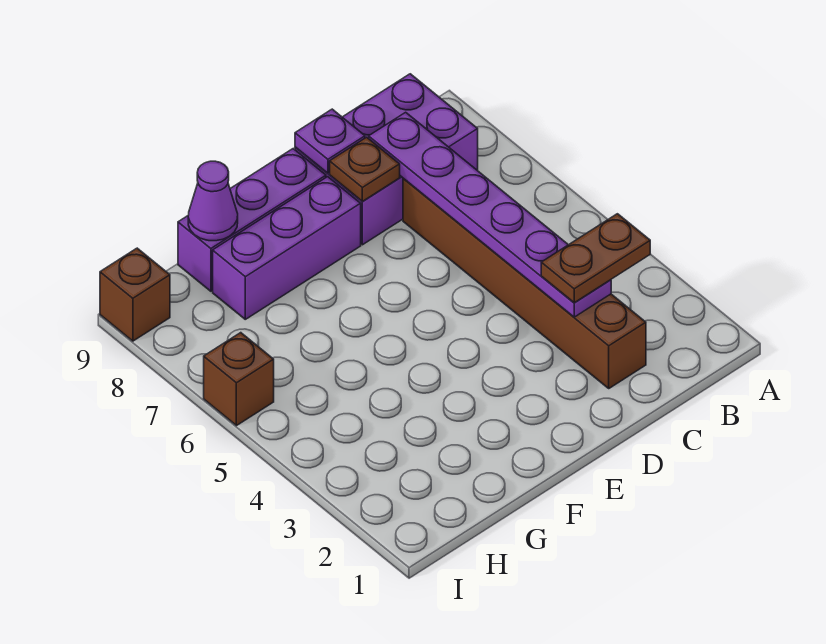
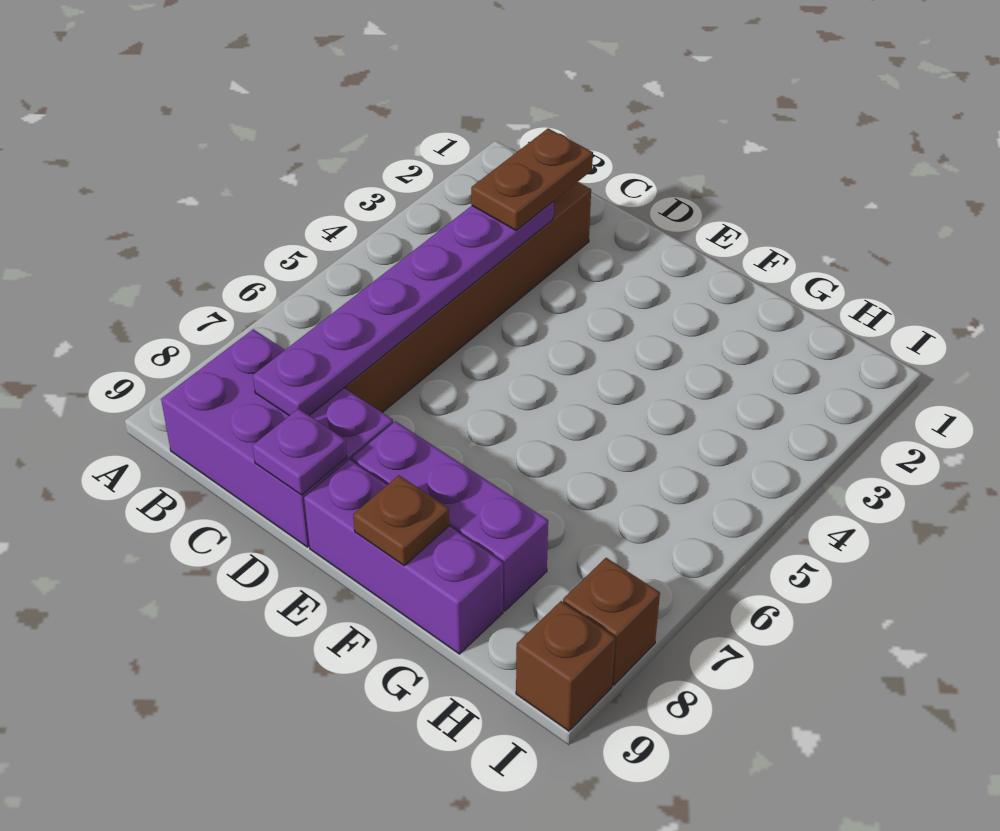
brown 1x2 plate [541,214,650,303] -> brown 1x2 plate turned to [471,128,593,230]
brown 1x1 plate [330,137,400,201] -> brown 1x1 plate moved to [353,475,449,565]
purple 1x1 cone [188,161,238,241] -> none
brown 1x1 brick [204,333,274,426] -> brown 1x1 brick moved to [563,558,660,685]

